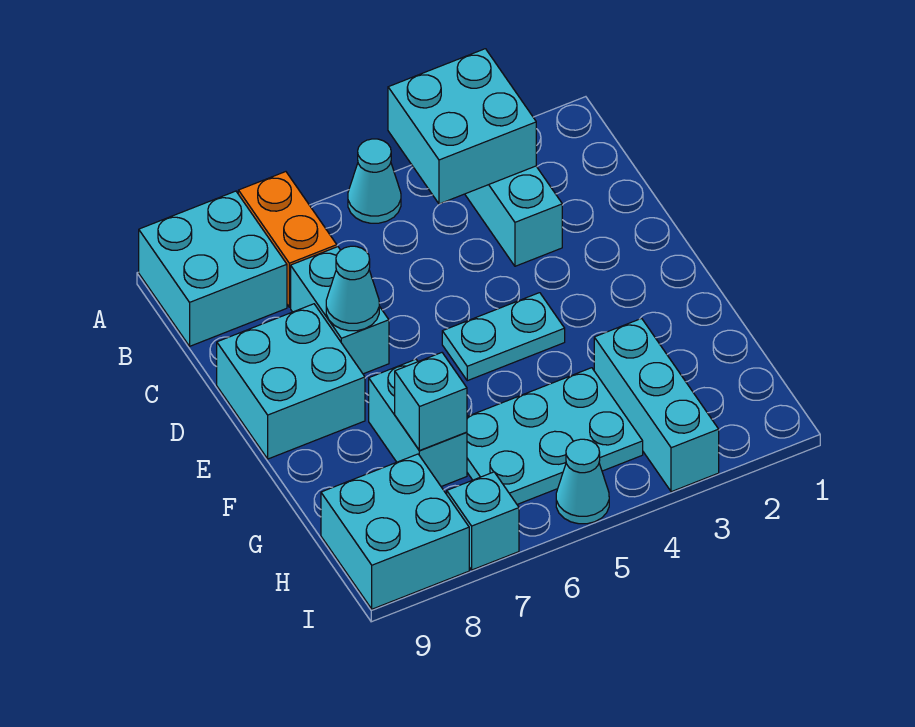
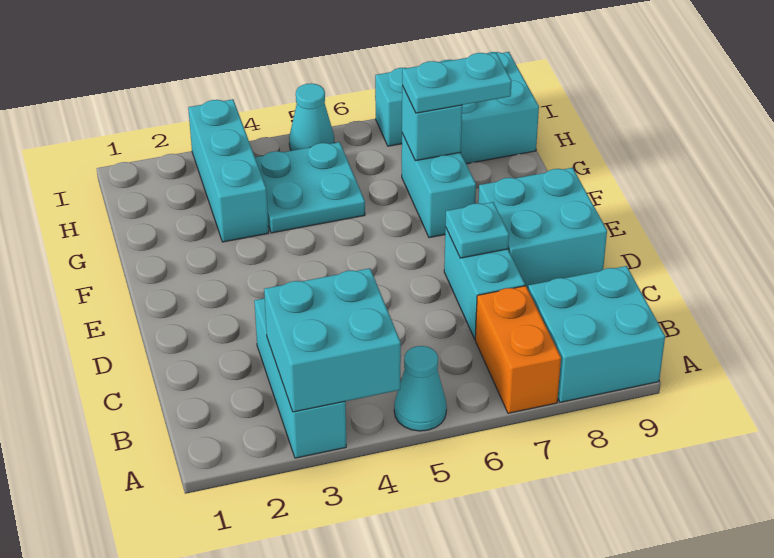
cyan 1x1 cone [326,246,379,331] -> cyan 1x1 plate [445,202,509,258]
cyan 1x2 plate [442,293,565,381] -> cyan 1x2 plate moved to [402,53,512,113]
cyan 2x3 plate [467,368,643,504] -> cyan 2x2 plate [255,142,365,233]

